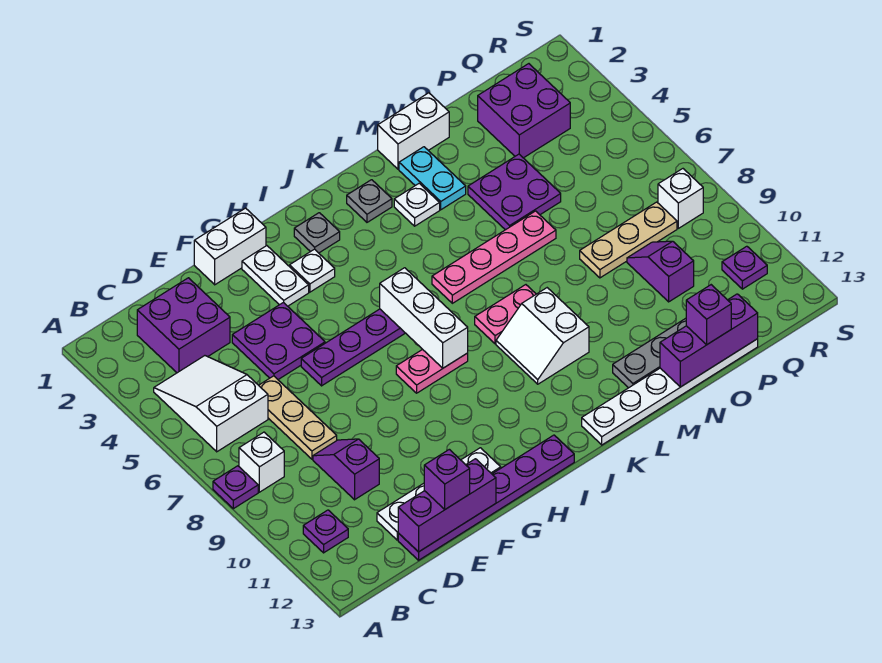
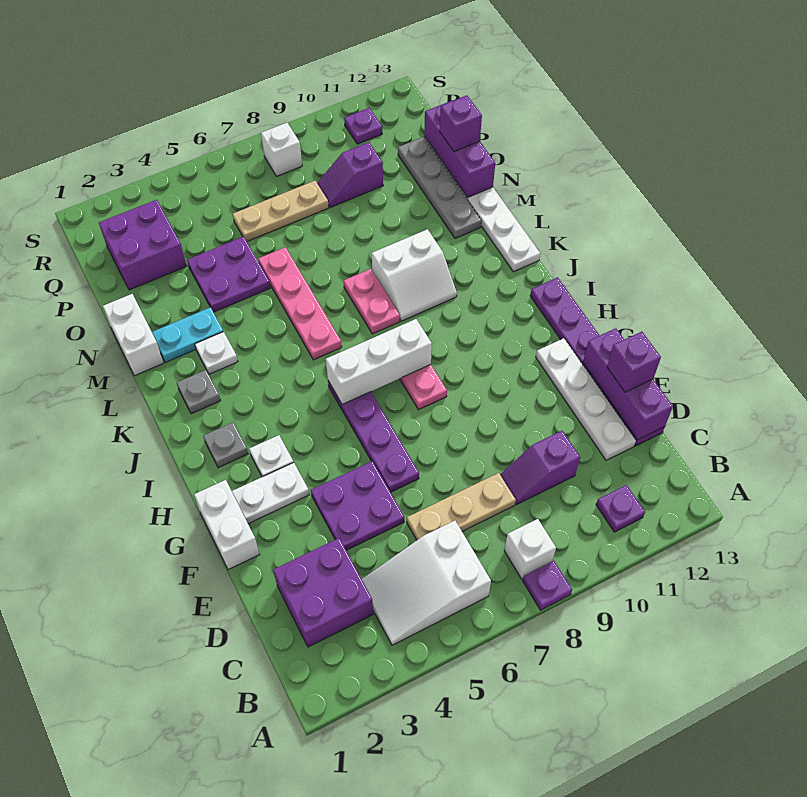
tan 1x3 plate [580,202,677,278] -> tan 1x3 plate turned to [233,181,329,242]

